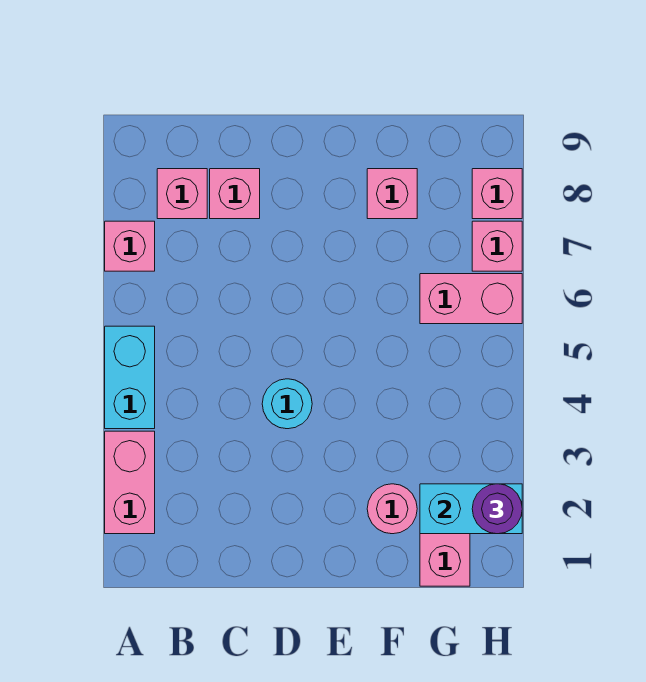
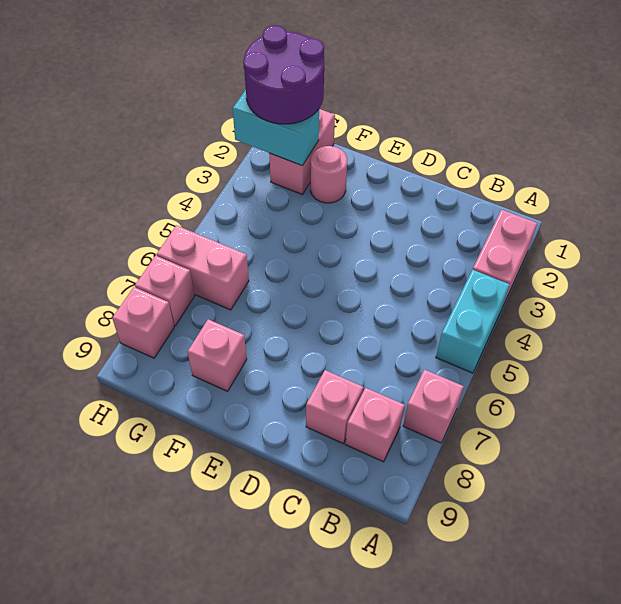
cyan 1x1 round brick [262,379,312,429] -> none
purple 1x1 round brick [472,484,522,534] -> purple 2x2 round brick [243,25,324,124]

